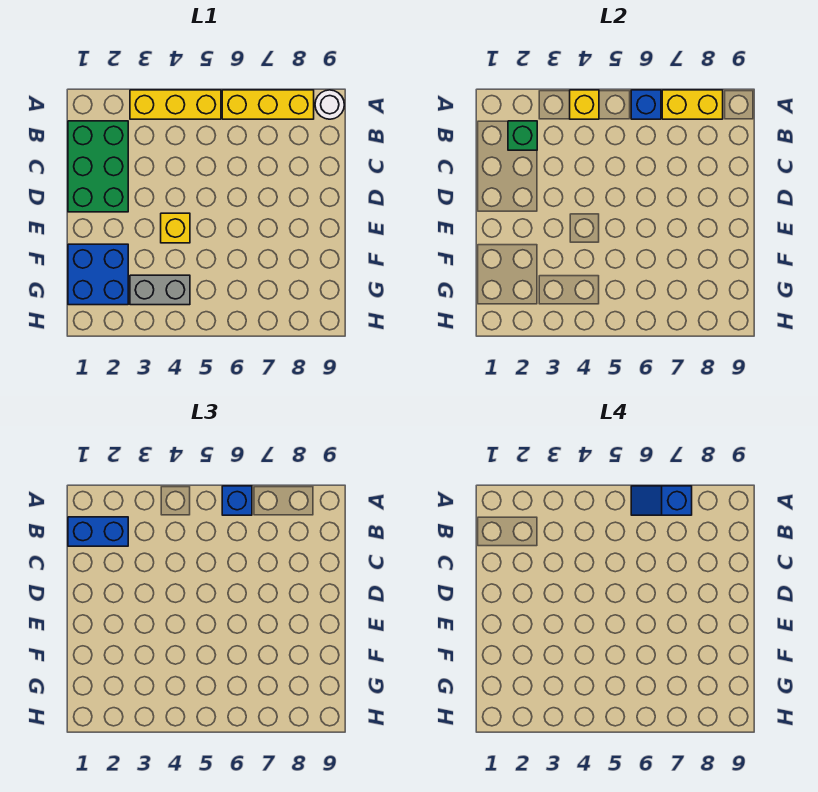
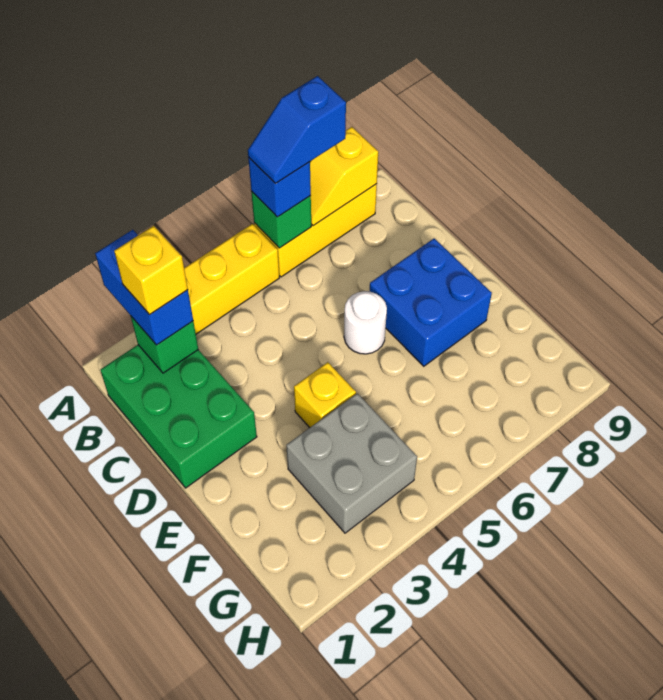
yellow 1x1 brick [570,90,599,119] -> yellow 1x1 brick moved to [114,226,188,315]
blue 1x1 brick [631,90,661,119] -> green 1x1 brick [251,191,311,248]
yellow 1x2 brick [662,90,723,119] -> yellow 1x2 slope [310,127,378,226]
white 1x1 round brick [315,90,344,119] -> white 1x1 round brick moved to [344,291,387,354]
blue 1x2 brick [68,517,128,546] -> blue 1x2 brick turned to [95,230,193,345]
blue 2x2 brick [68,244,128,305] -> blue 2x2 brick moved to [369,238,492,366]
grey 1x2 brick [130,275,190,305] -> grey 2x2 brick [286,393,417,533]

